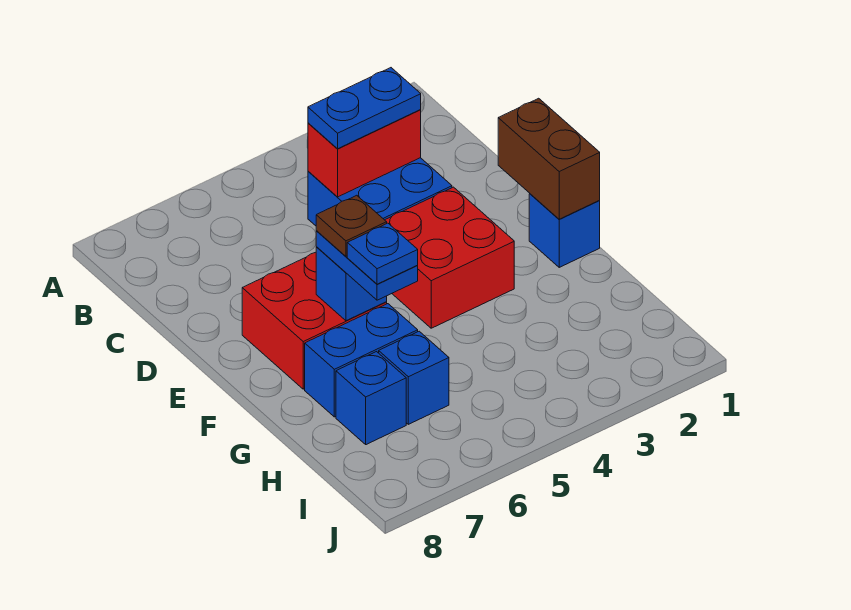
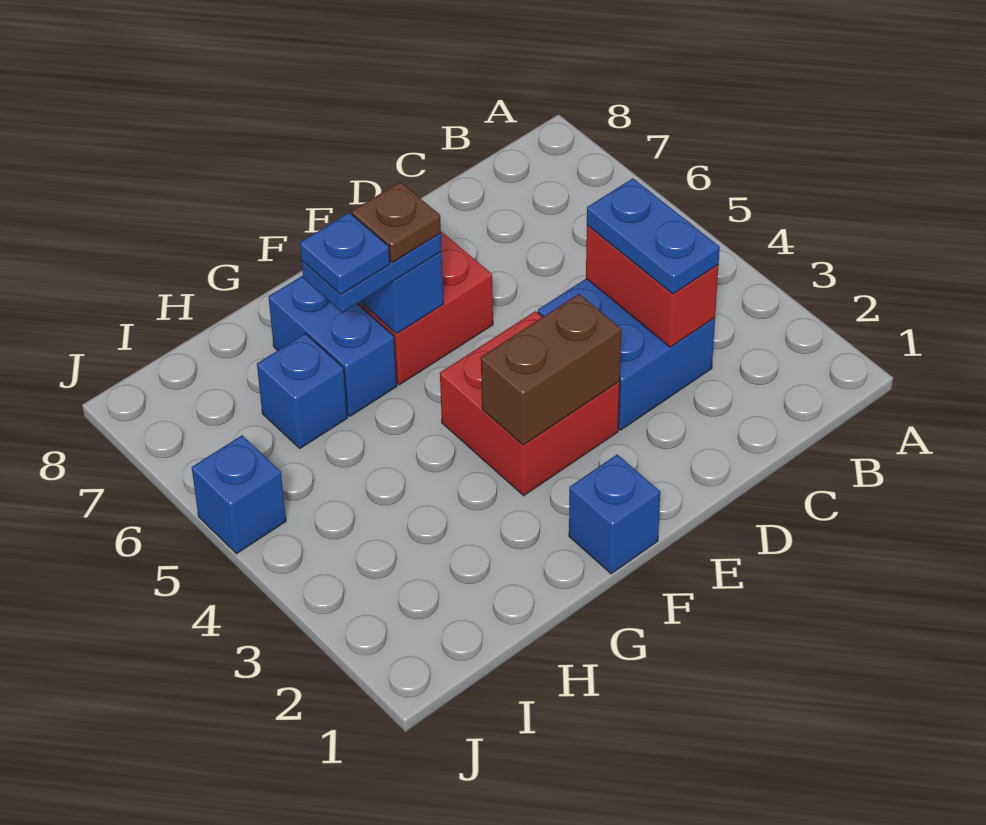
brown 1x2 brick [498,98,600,219] -> brown 1x2 brick moved to [481,294,621,445]
blue 1x1 brick [336,352,406,445] -> blue 1x1 brick moved to [192,435,286,554]

